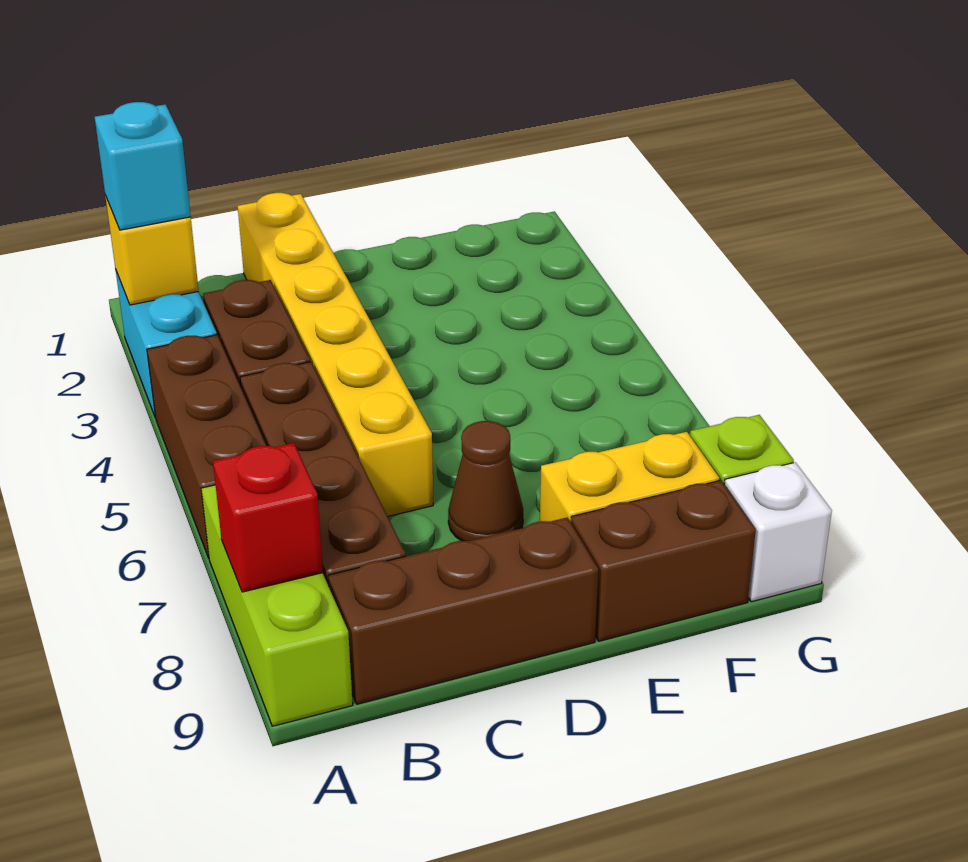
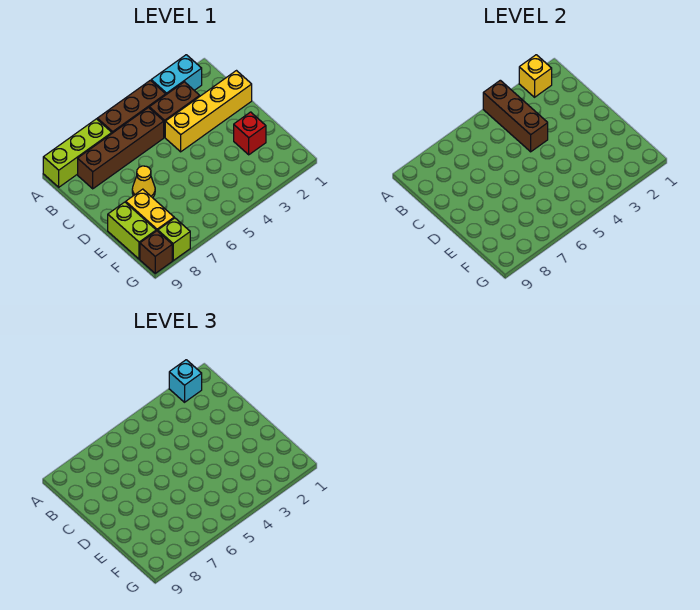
red 1x1 brick [213,443,323,592] -> red 1x1 brick moved to [234,112,266,155]
brown 1x3 brick [328,517,598,704] -> brown 1x3 brick moved to [483,80,548,152]
yellow 1x6 brick [238,193,433,516] -> yellow 1x4 brick [165,71,252,152]
brown 1x1 cone [448,421,523,541] -> yellow 1x1 cone [132,166,155,198]
brown 1x2 brick [571,480,756,641] -> lime 1x2 brick [108,202,156,259]
white 1x1 brick [724,462,832,602] -> brown 1x1 brick [140,231,172,273]

